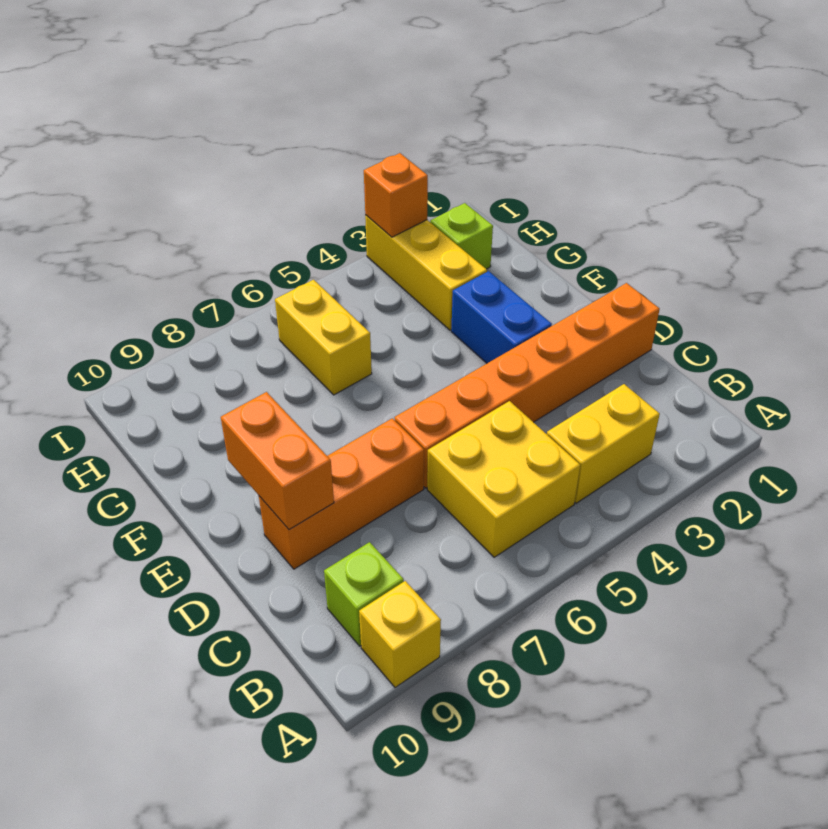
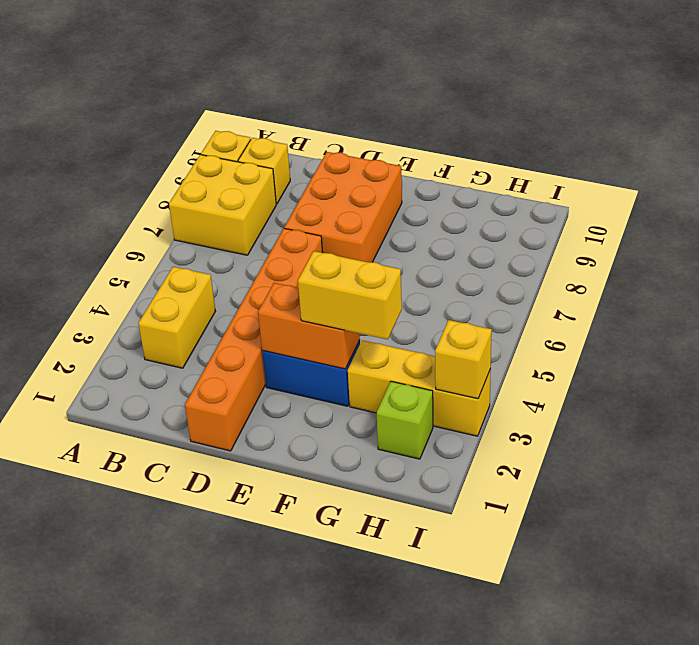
yellow 2x2 brick [427,401,580,557] -> yellow 2x2 brick moved to [169,155,276,255]
lime 1x1 brick [324,542,404,646] -> yellow 1x1 brick [238,138,290,204]
orange 1x3 brick [259,418,424,569] -> orange 2x3 brick [284,152,402,262]
orange 1x2 brick [221,392,334,529] -> orange 1x2 brick moved to [258,283,360,369]
yellow 1x2 brick [275,280,372,395] -> yellow 1x2 brick moved to [298,251,402,339]
orange 1x1 brick [364,153,428,237] -> yellow 1x1 brick [435,320,492,399]

